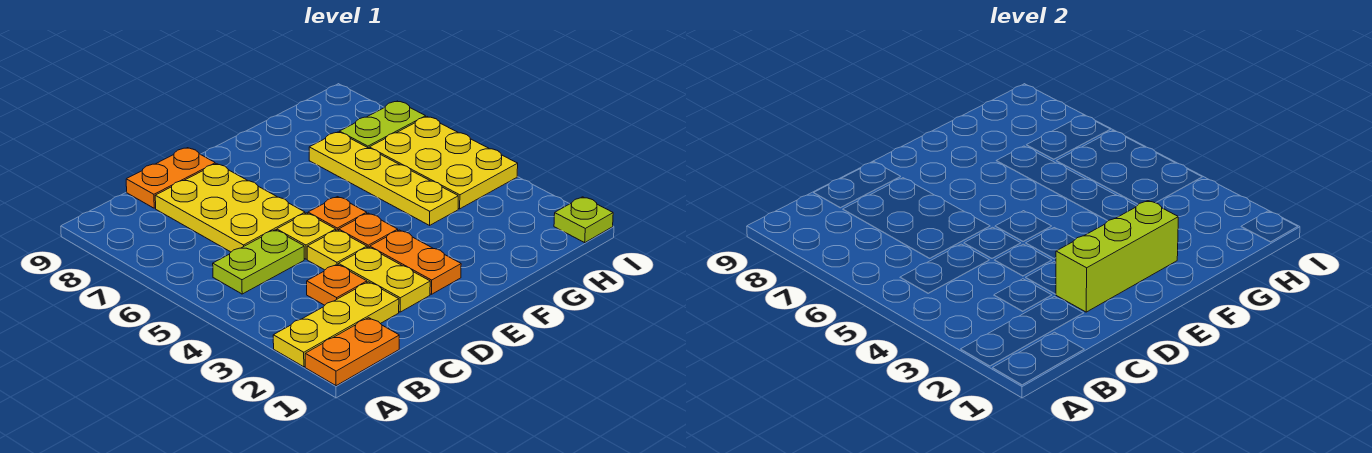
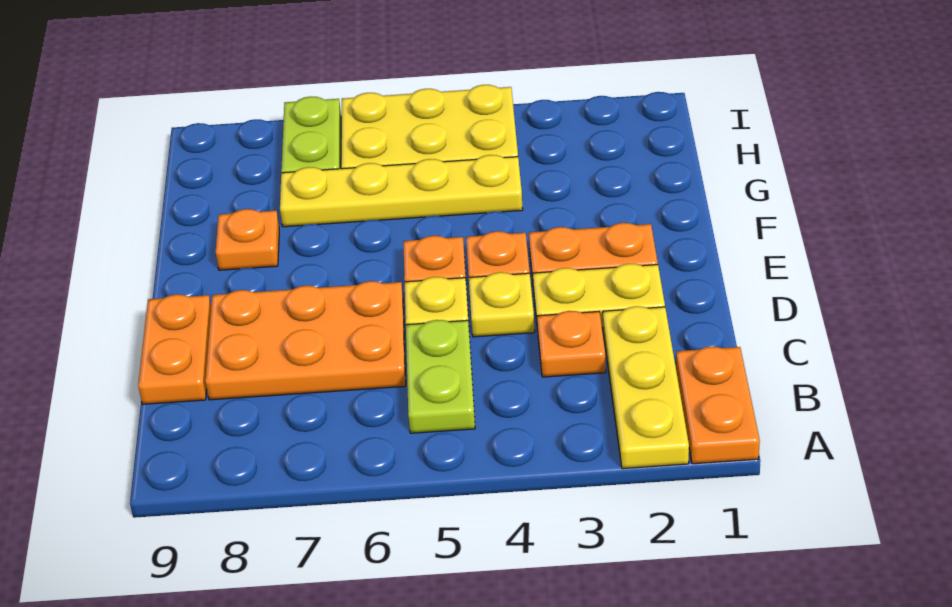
yellow 2x3 plate [155,164,305,252] -> orange 2x3 plate [205,281,406,400]
lime 1x3 brick [1056,201,1178,312] -> none
none -> orange 1x1 plate [216,209,279,270]
lime 1x1 plate [554,197,613,243] -> none

